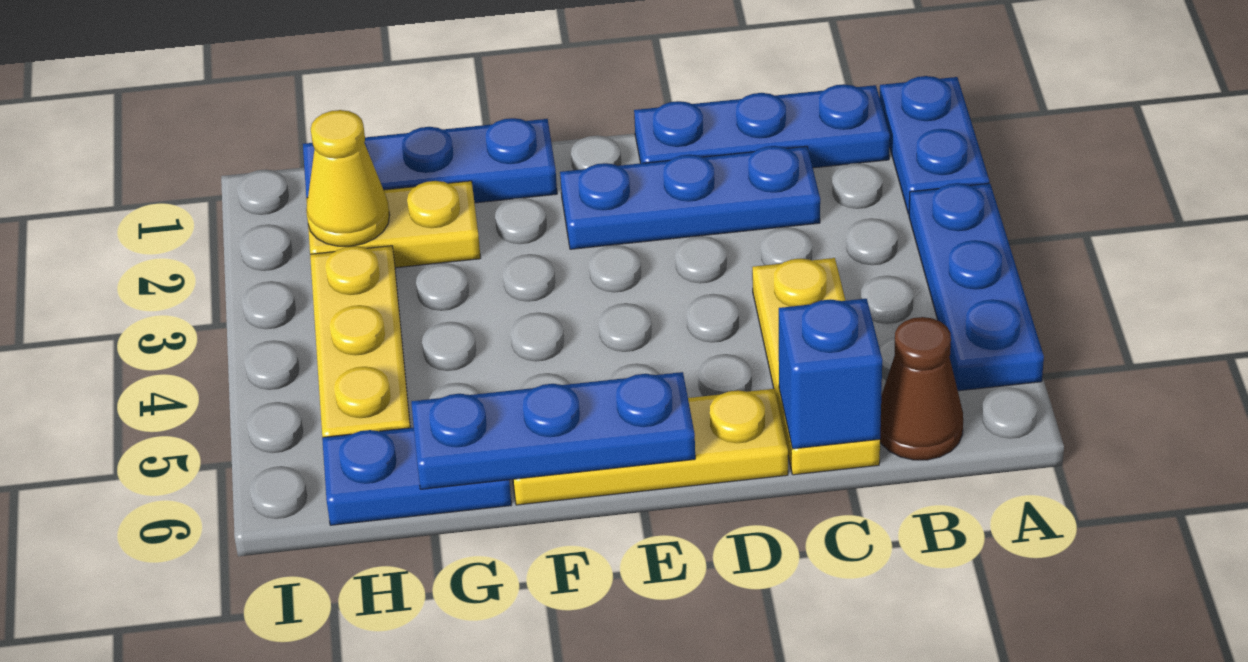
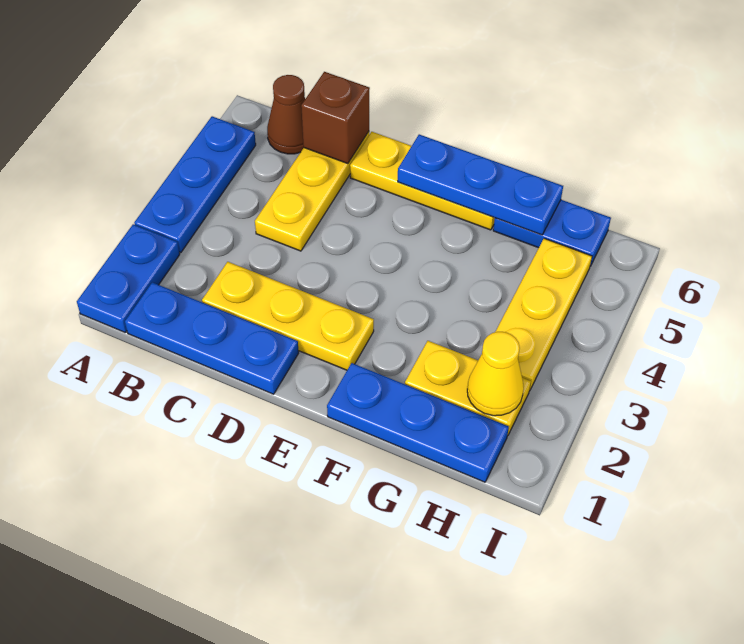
blue 1x3 plate [560,146,820,249] -> yellow 1x3 plate [202,262,374,370]
blue 1x1 brick [779,299,882,449] -> brown 1x1 brick [301,72,370,164]

